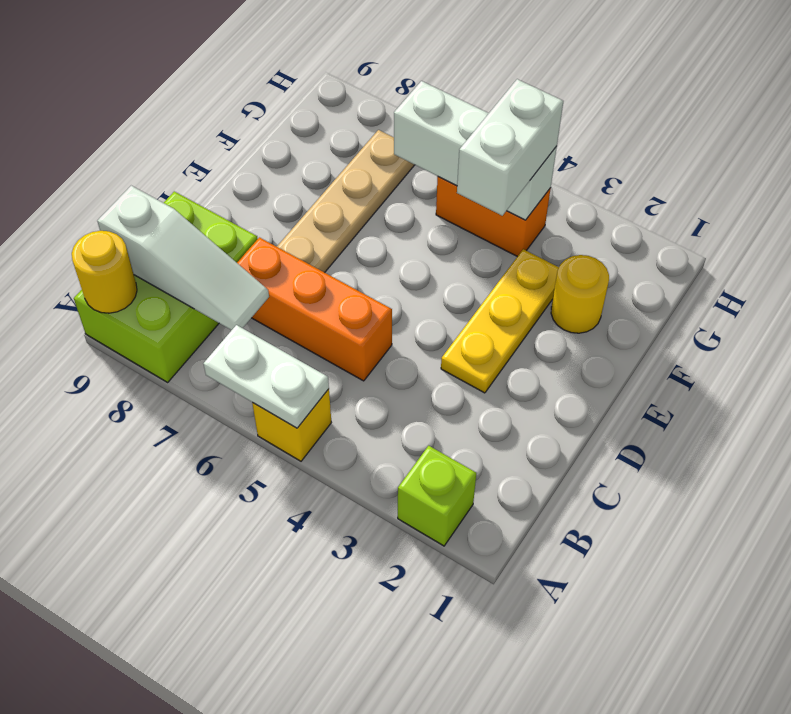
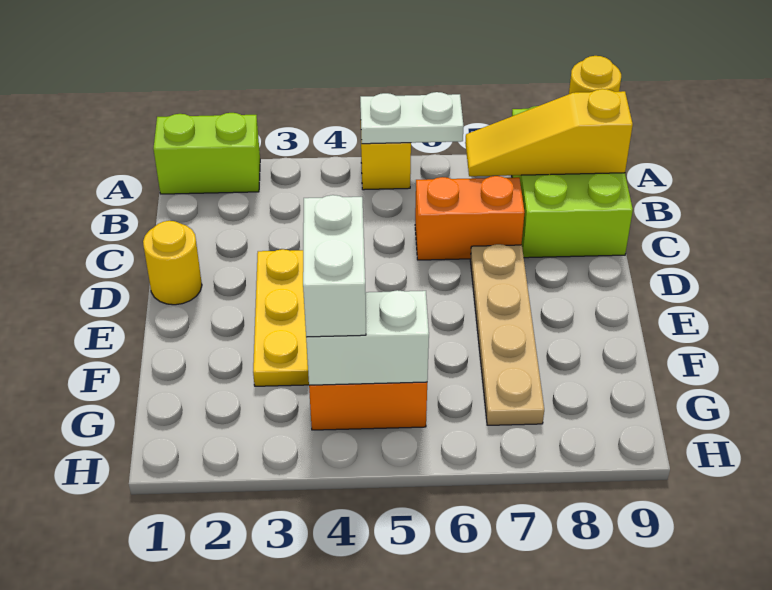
lime 1x1 brick [398,446,476,546] -> lime 1x2 brick [153,113,260,194]
white 1x3 slope [97,186,269,330] -> yellow 1x3 slope [465,89,633,176]
orange 1x3 brick [237,237,392,381] -> orange 1x2 brick [415,176,525,260]
yellow 1x1 round brick [551,255,609,333] -> yellow 1x1 round brick moved to [143,221,202,305]
white 1x3 brick [394,81,557,220] -> white 1x2 brick [306,290,429,385]

